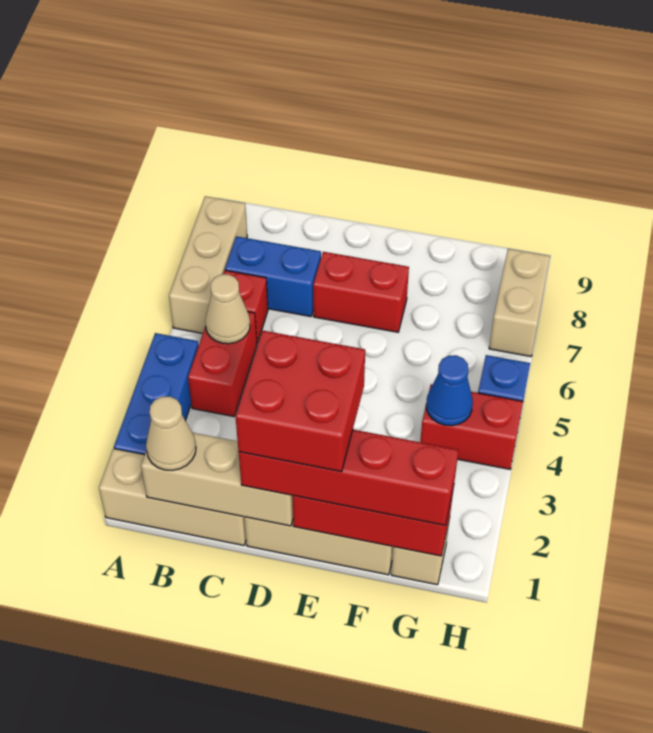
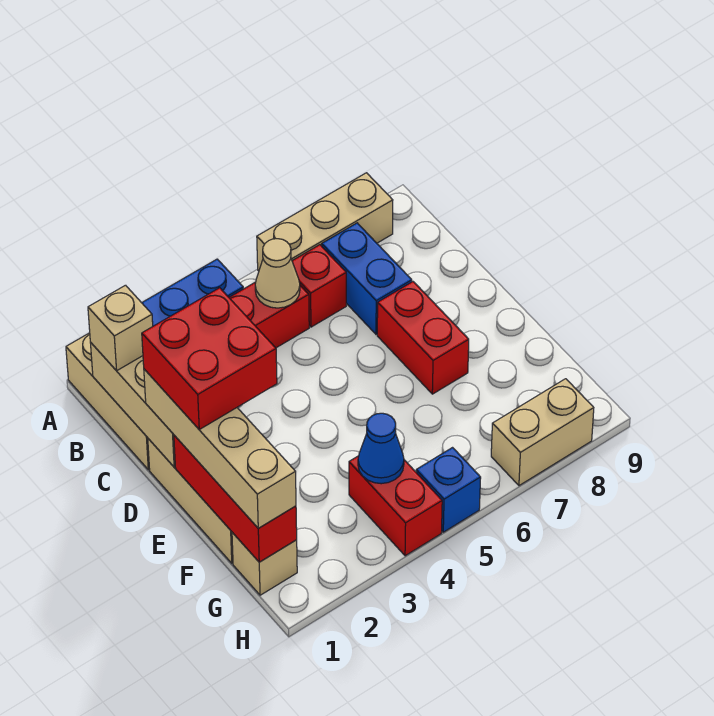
tan 1x1 cone [146,396,196,470] -> tan 1x1 brick [88,285,153,371]
red 1x4 brick [239,430,458,525] -> tan 1x4 brick [144,369,296,528]

